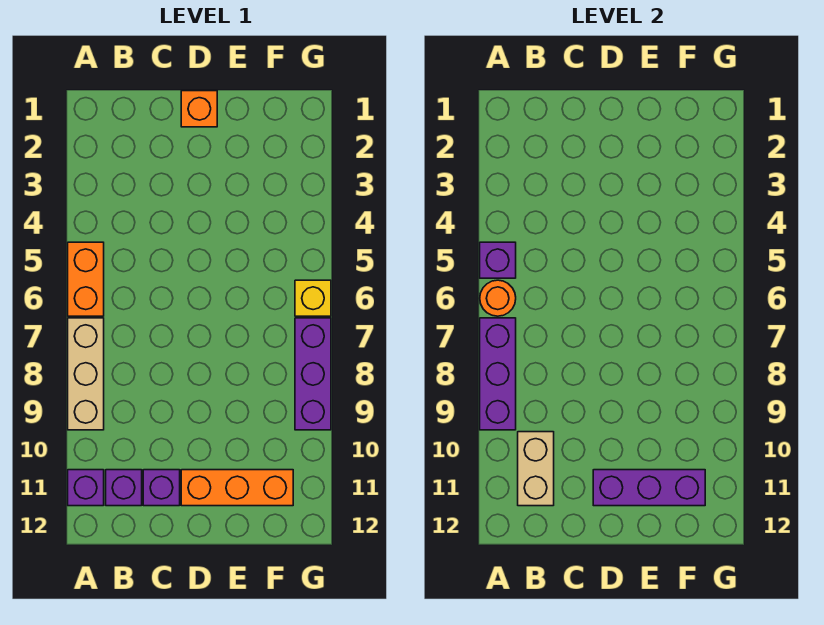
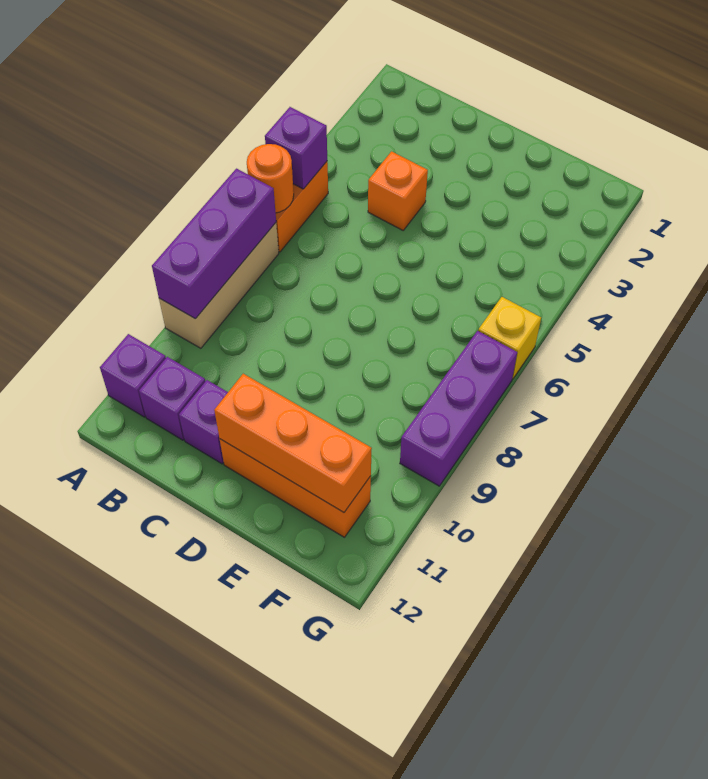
tan 1x2 brick [518,432,554,506] -> none
orange 1x1 brick [181,91,217,127] -> orange 1x1 brick moved to [368,151,428,230]
purple 1x3 brick [593,470,705,506] -> orange 1x3 brick [214,374,372,512]

